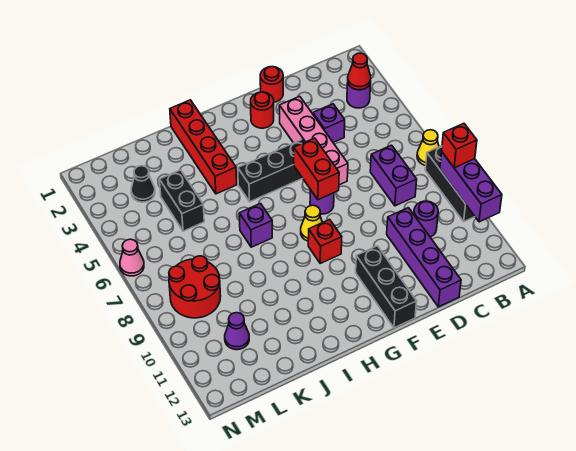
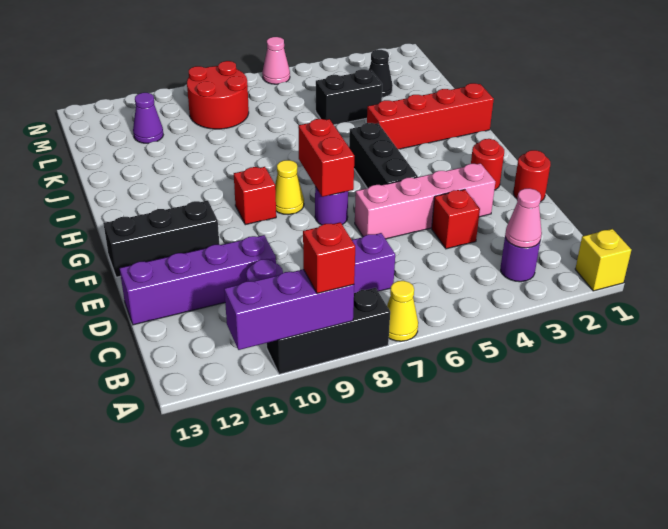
none -> yellow 1x1 brick [575,229,631,291]
red 1x1 cone [348,53,371,90] -> pink 1x1 cone [505,188,542,248]
purple 1x1 brick [313,104,345,142] -> red 1x1 brick [432,190,480,249]
red 1x2 brick [294,138,339,200] -> red 1x2 brick turned to [298,119,354,197]
purple 1x1 brick [239,204,272,247] -> none

